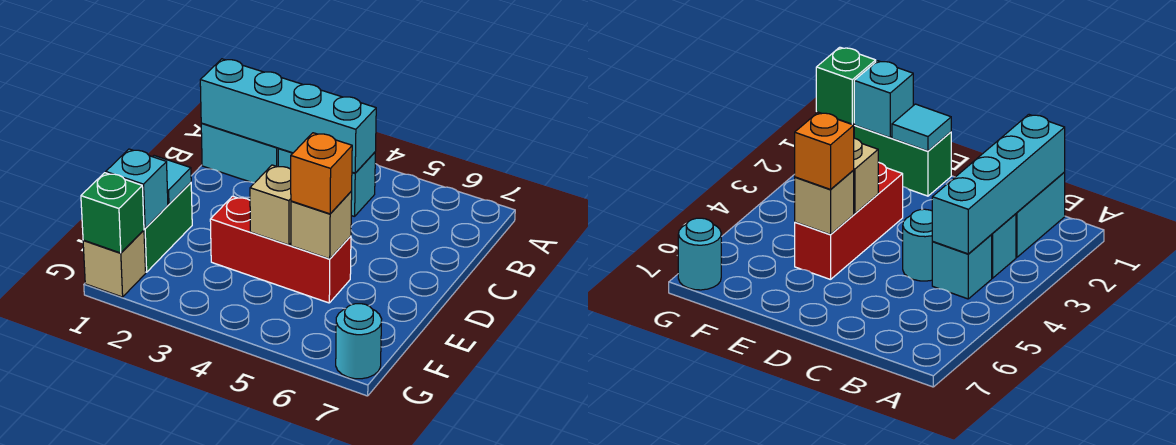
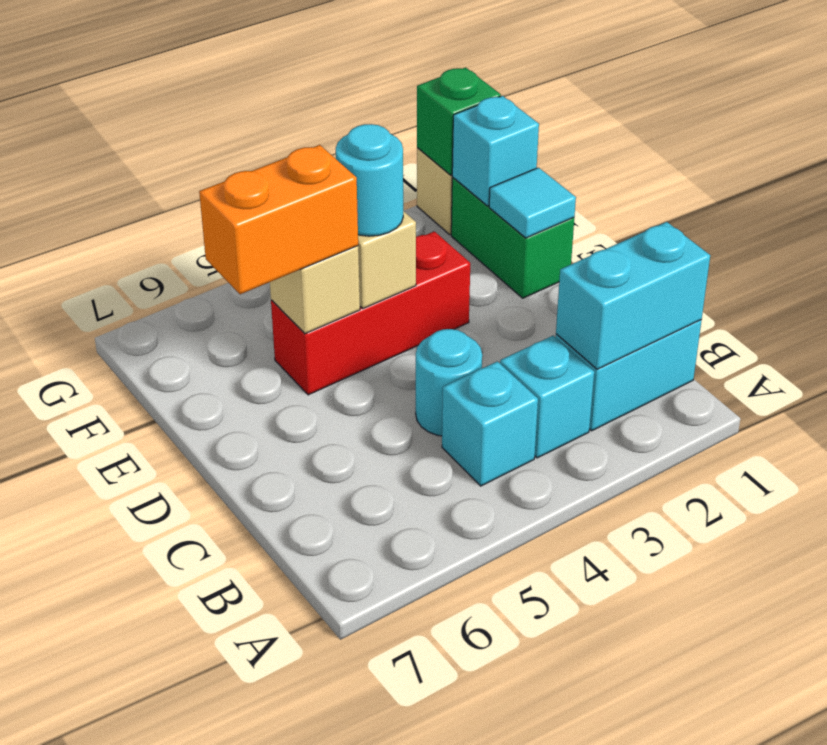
cyan 1x4 brick [200,59,376,173] -> cyan 1x2 brick [556,222,710,369]
orange 1x1 brick [291,133,352,214] -> orange 1x2 brick [199,145,358,294]
cyan 1x1 round brick [336,304,382,379] -> cyan 1x1 round brick moved to [336,124,403,236]

